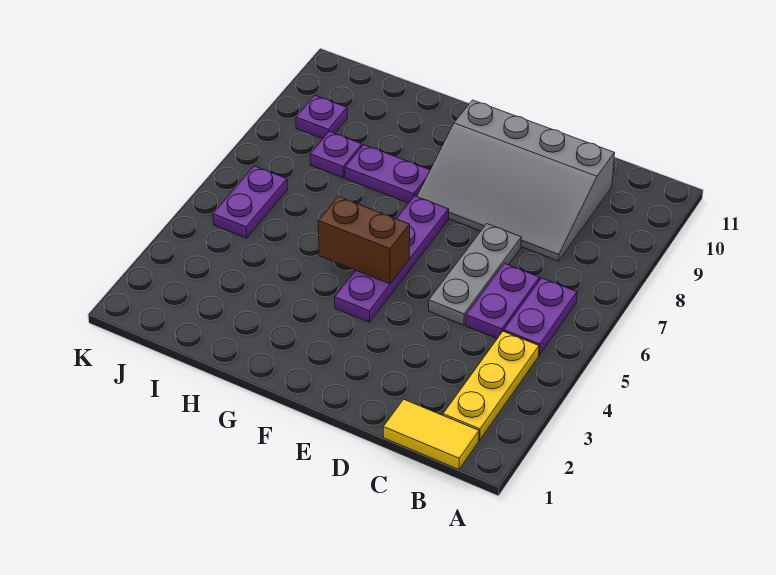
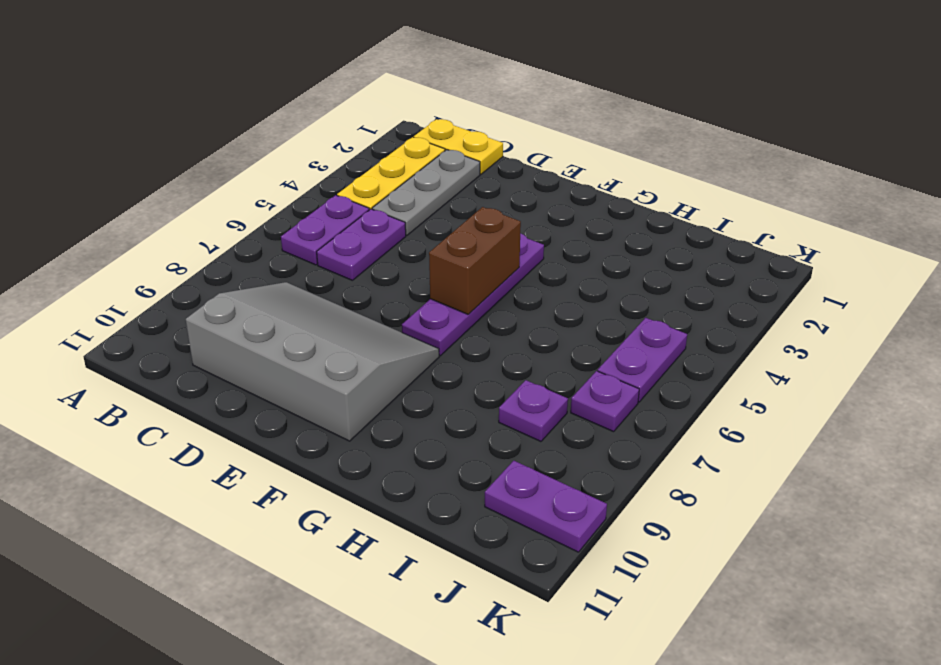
yellow 1x2 tile [383,400,479,469] -> yellow 1x2 plate [414,119,503,174]
grey 1x3 plate [429,224,521,325] -> grey 1x3 plate moved to [372,150,480,236]
brown 1x2 brick [318,196,410,284] -> brown 1x2 brick turned to [429,207,521,314]
purple 1x2 plate [345,145,430,203] -> purple 1x2 plate moved to [485,461,607,552]
purple 1x1 plate [296,95,347,138] -> purple 1x1 plate moved to [571,371,639,432]

